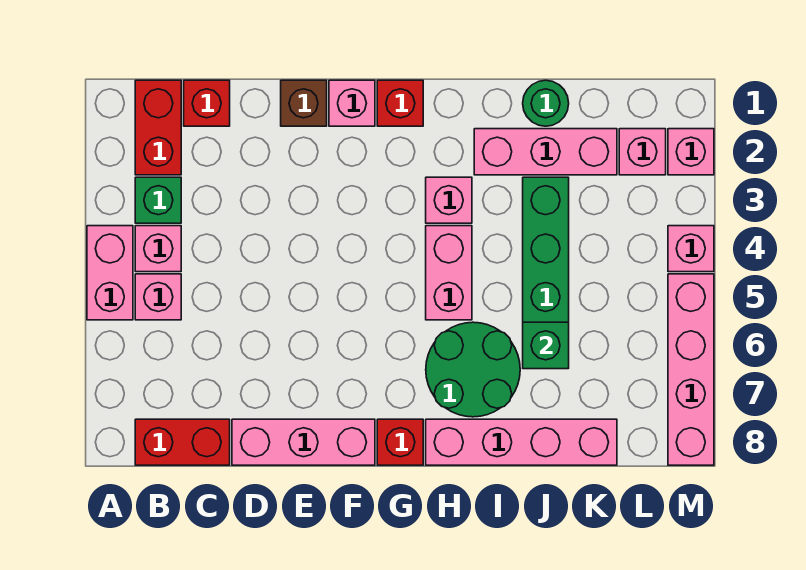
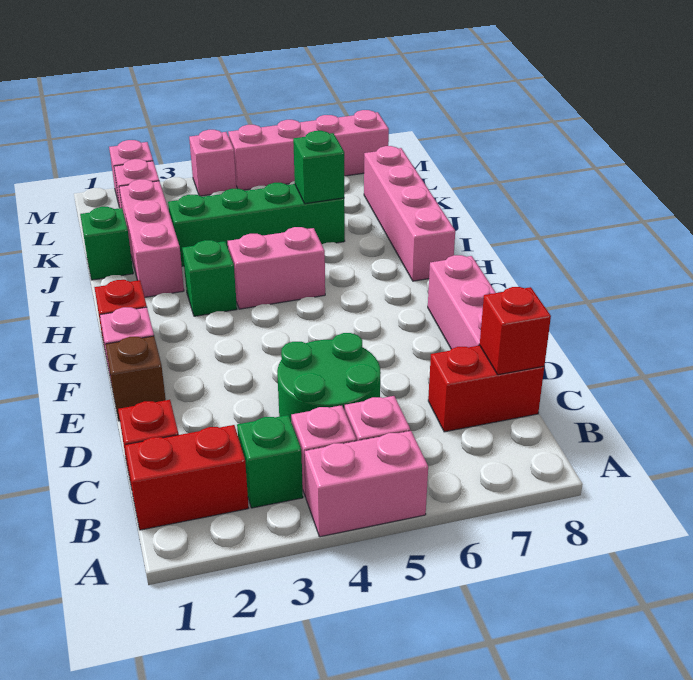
red 1x2 brick [135,419,230,465] -> red 1x2 brick turned to [428,345,544,432]
red 1x1 brick [377,419,423,465] -> red 1x1 brick moved to [480,287,551,375]
pink 1x1 brick [426,177,472,223] -> green 1x1 brick [182,240,237,316]
green 2x2 round brick [426,322,520,417] -> green 2x2 round brick moved to [277,333,381,422]
green 1x1 round brick [523,80,569,126] -> green 1x1 brick [80,207,133,280]

